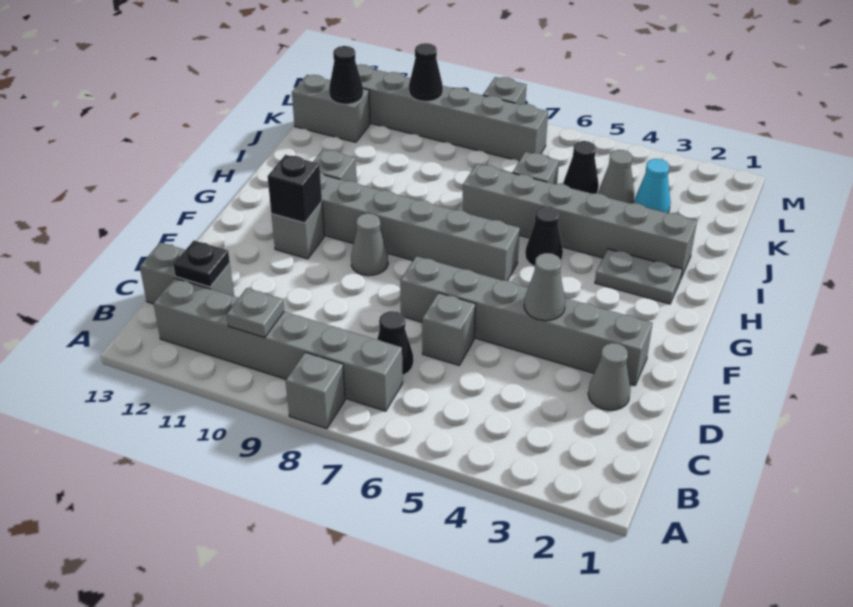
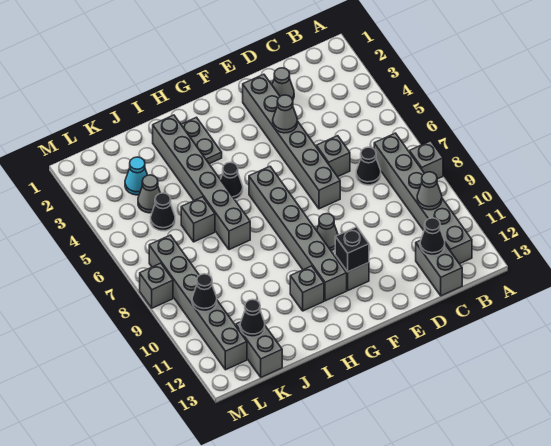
grey 1x1 plate [227,288,284,338] -> grey 1x1 cone [417,172,442,210]
black 1x1 plate [173,241,230,287] -> black 1x1 cone [420,218,445,256]

